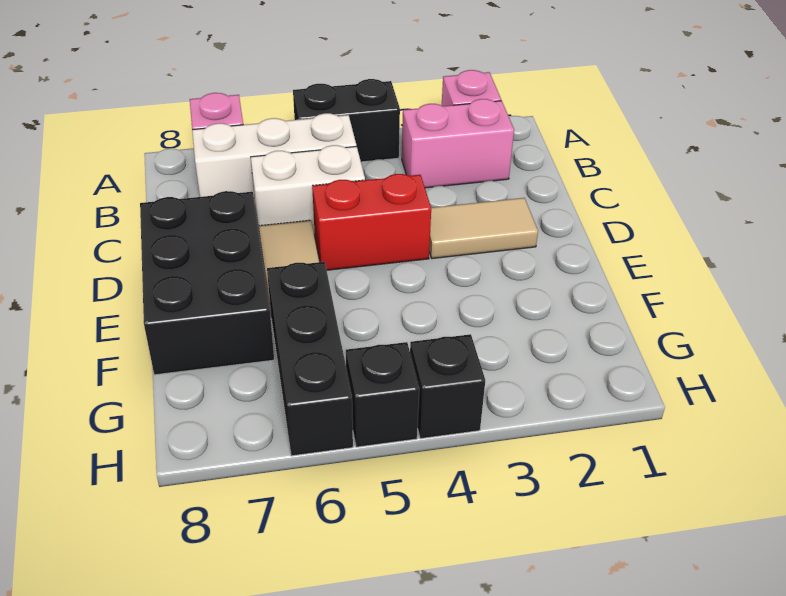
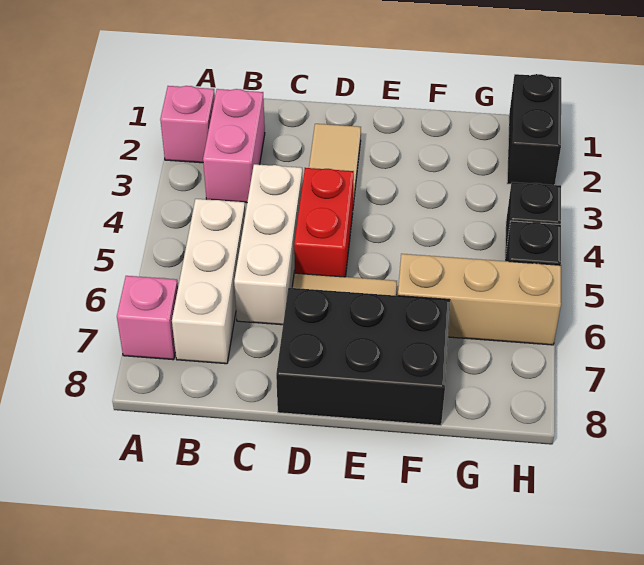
black 1x2 brick [293,79,400,162] -> black 1x2 brick moved to [507,74,561,185]
white 1x2 brick [251,145,365,236] -> white 1x3 brick [234,164,303,325]
black 1x3 brick [267,262,353,456] -> tan 1x3 brick [398,254,561,345]

